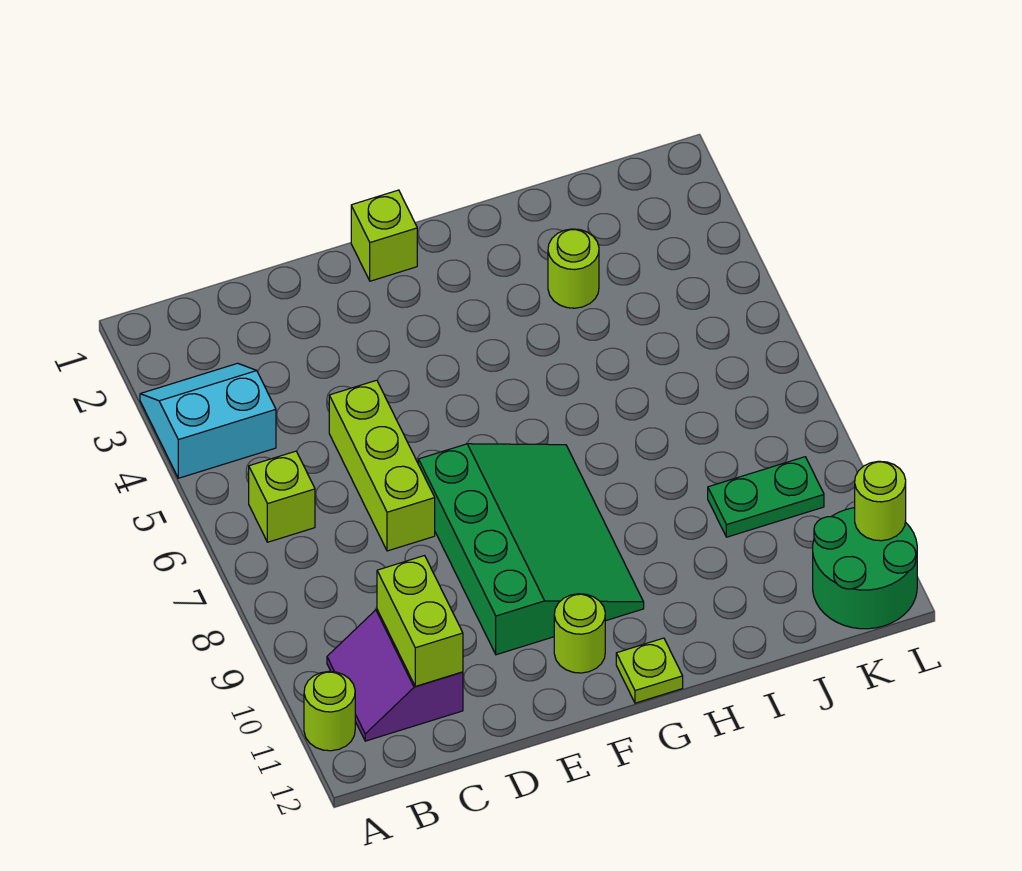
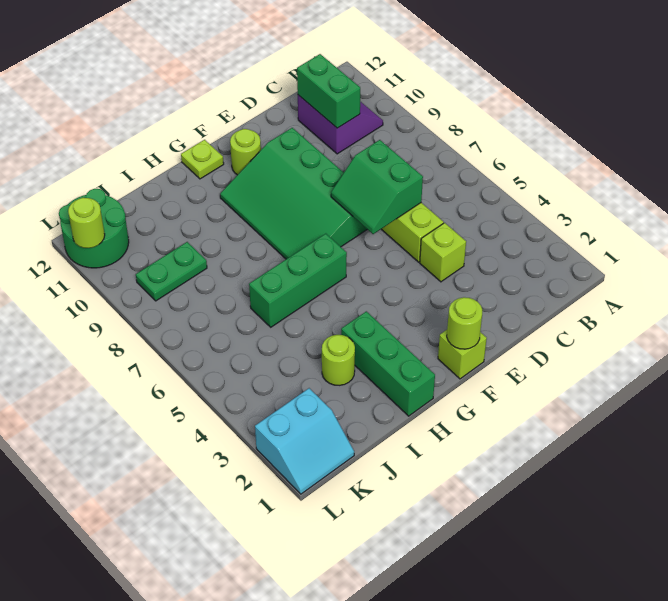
cyan 2x2 slope [140,363,276,478] -> cyan 2x2 slope moved to [255,388,354,494]
lime 1x1 round brick [304,671,355,751] -> lime 1x1 round brick moved to [447,297,482,349]
lime 1x1 brick [249,451,315,542] -> lime 1x1 brick moved to [420,223,466,282]
lime 1x2 brick [377,556,463,686] -> green 1x2 brick [297,54,360,128]
none -> green 2x2 slope [331,140,423,234]
none -> green 1x3 brick [249,234,347,327]
none -> green 1x3 brick [341,311,435,416]

